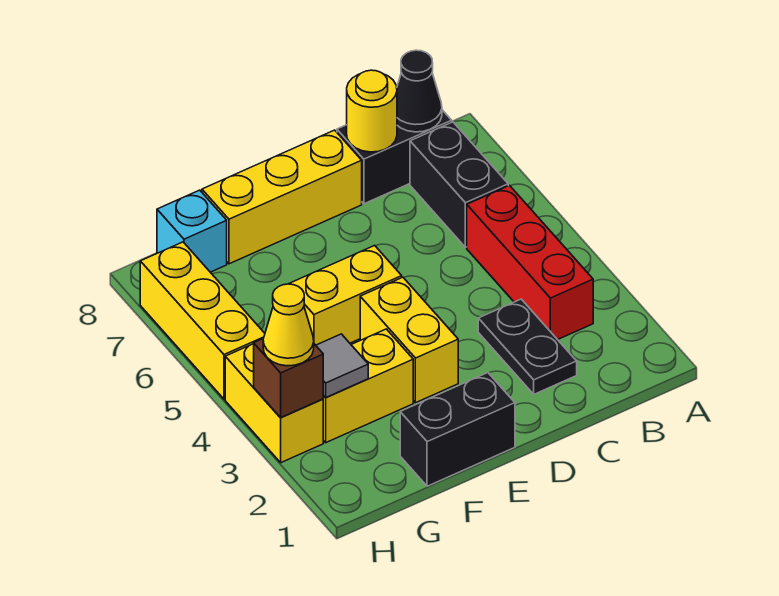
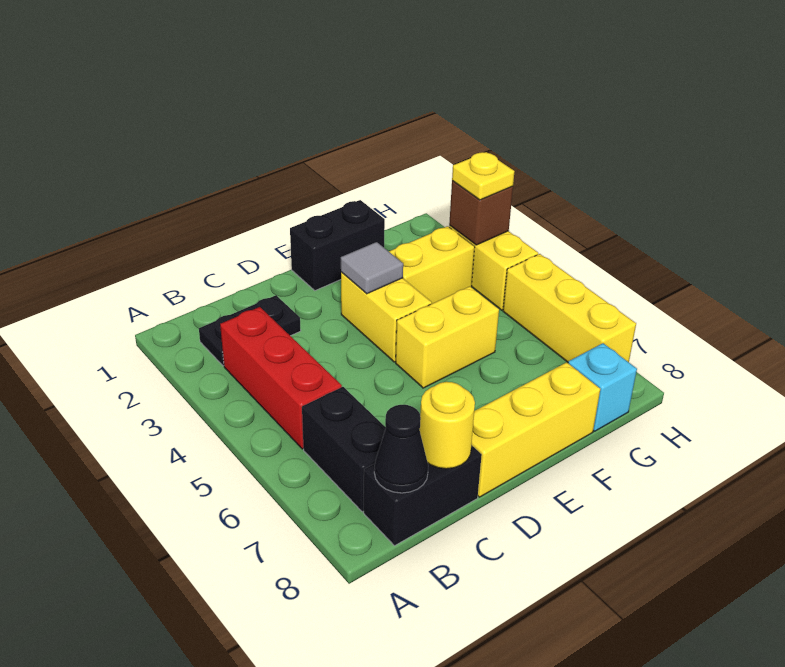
black 1x2 plate [478,299,577,394] -> black 1x2 plate turned to [199,295,301,366]
grey 1x1 tile [316,334,368,398] -> grey 1x1 tile moved to [341,242,403,294]
yellow 1x1 cone [263,284,314,366] -> yellow 1x1 plate [452,152,515,200]

